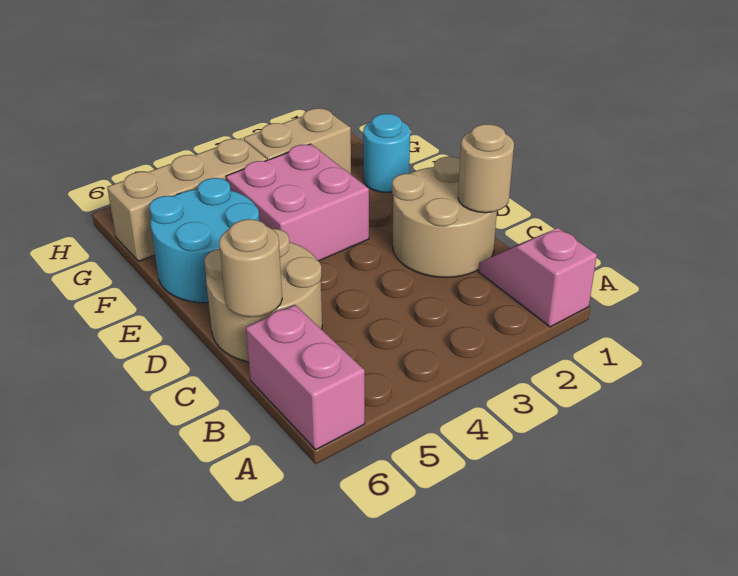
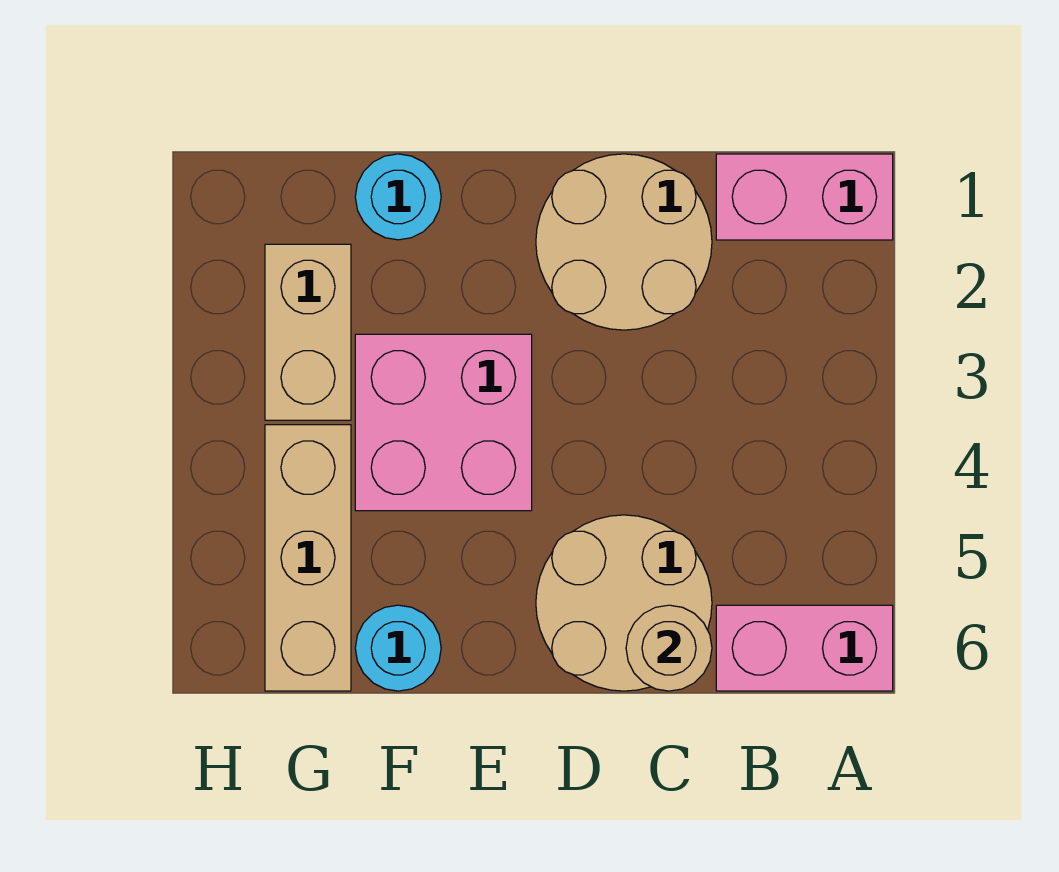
pink 1x2 slope [478,228,597,327] -> pink 1x2 brick [716,154,893,240]
tan 1x1 round brick [458,124,514,213] -> none
cyan 2x2 round brick [149,178,259,303] -> cyan 1x1 round brick [355,605,441,691]

